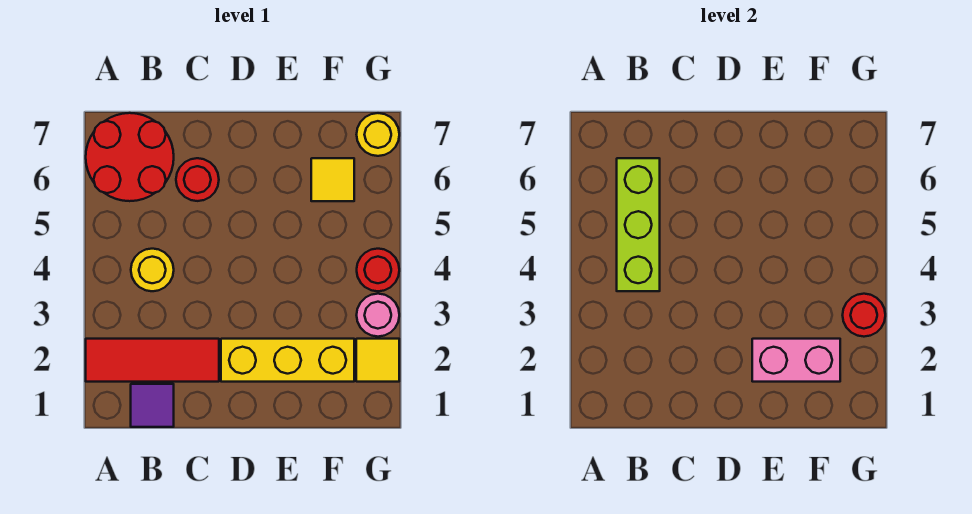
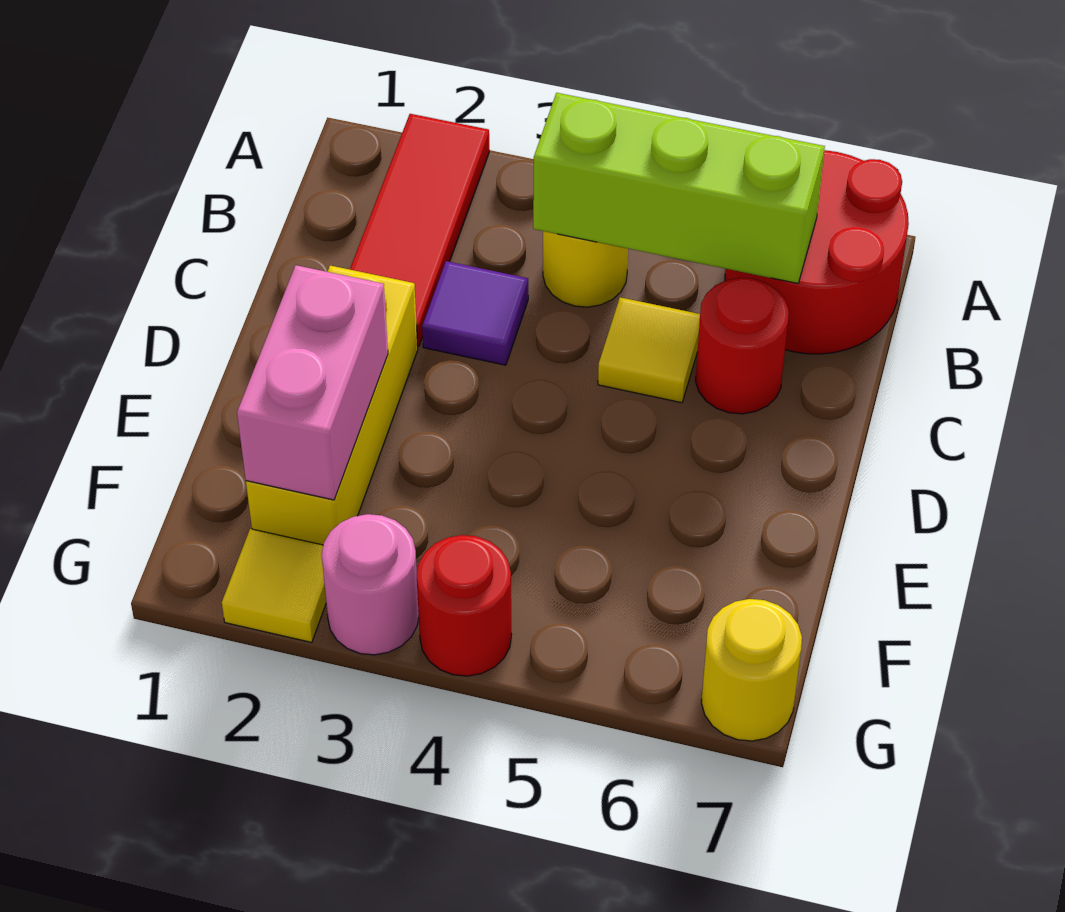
purple 1x1 tile [131,384,174,427] -> purple 1x1 tile moved to [422,261,528,365]
yellow 1x1 tile [311,158,354,201] -> yellow 1x1 tile moved to [598,297,700,403]
red 1x1 round brick [843,294,885,337] -> none

